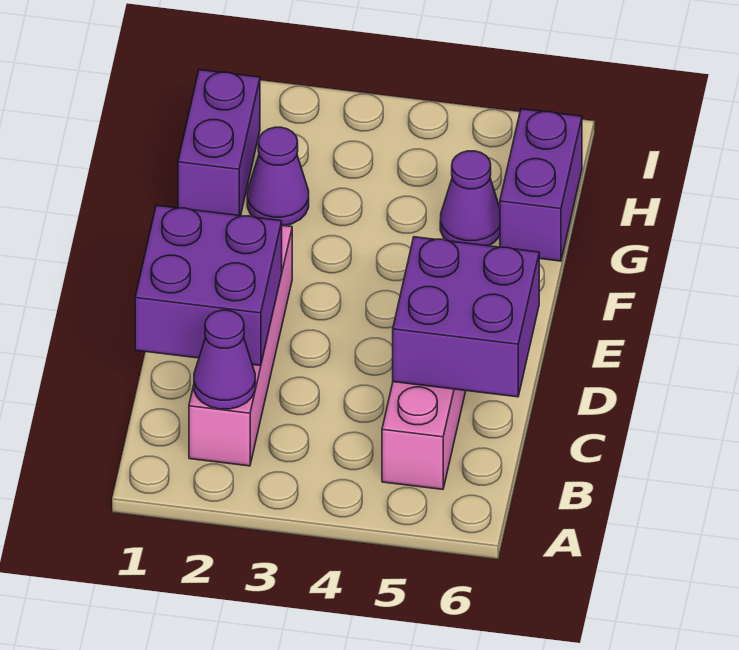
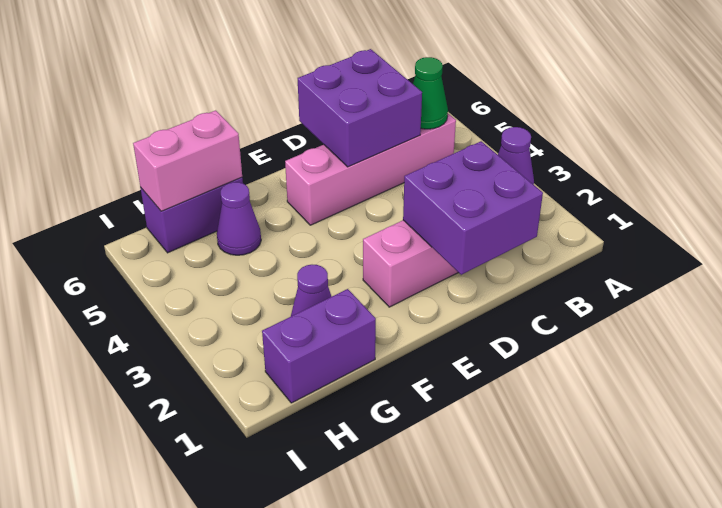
none -> green 1x1 cone [413,57,448,129]
none -> pink 1x2 brick [133,110,242,211]

